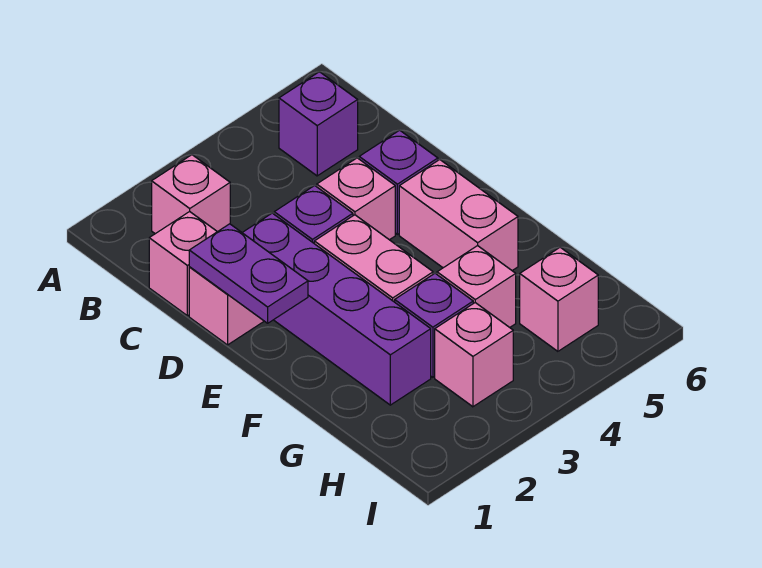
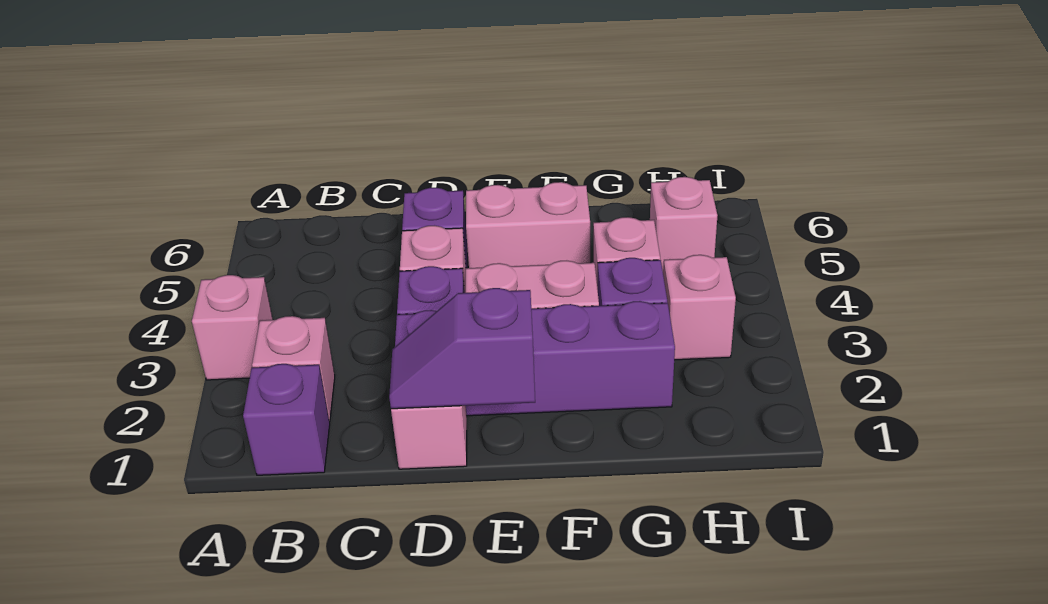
purple 1x1 brick [279,72,358,176] -> purple 1x1 brick moved to [243,364,330,475]
pink 1x1 brick [149,212,217,316] -> pink 1x1 brick moved to [192,275,273,380]
purple 1x2 plate [189,224,308,323] -> purple 1x2 slope [389,288,535,409]

